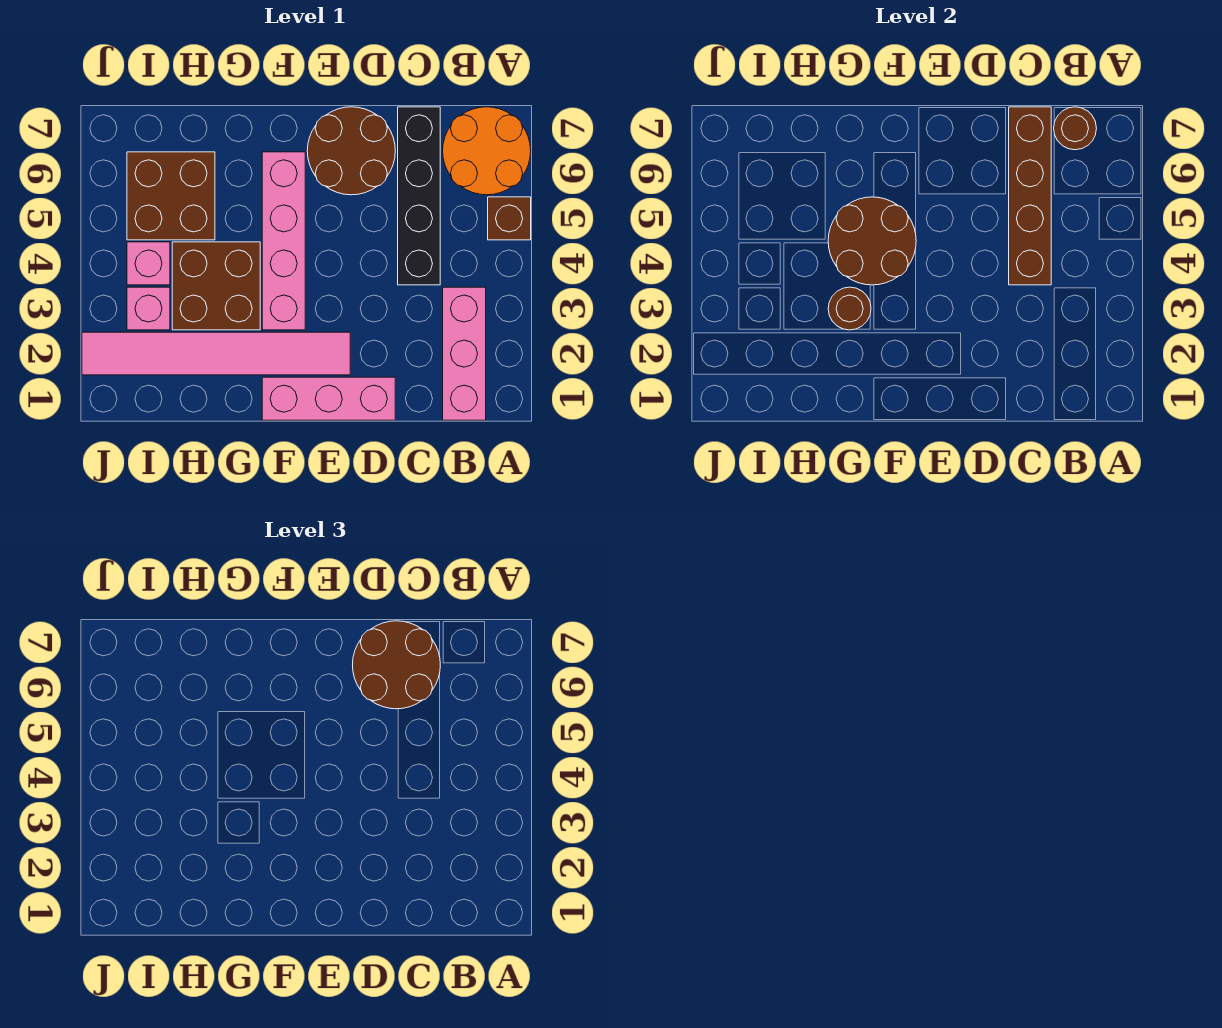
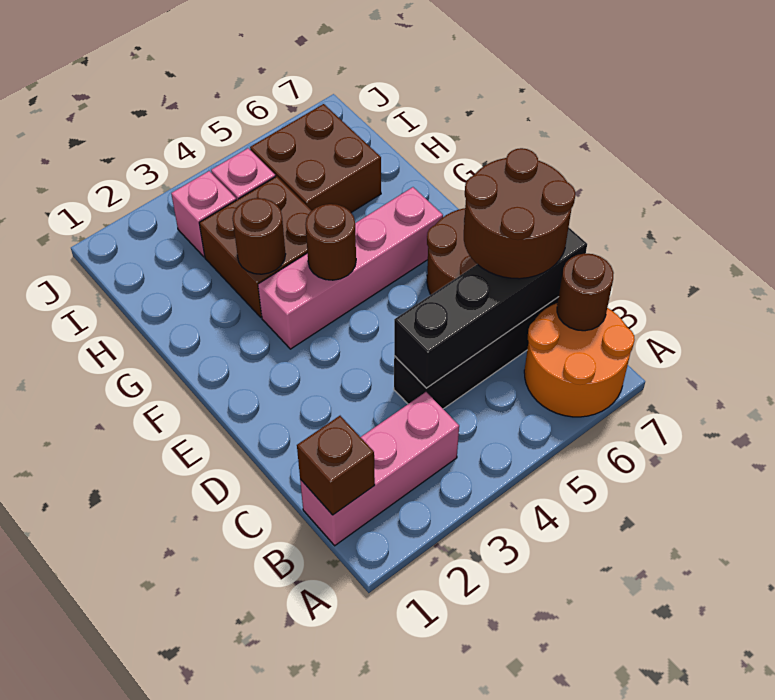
brown 1x1 brick [488,197,531,240] -> brown 1x1 brick moved to [297,416,375,515]
brown 1x4 brick [1009,107,1051,285] -> black 1x4 brick [394,228,587,388]
pink 1x3 brick [262,377,395,420] -> none
pink 1x6 tile [82,332,350,375] -> none
brown 2x2 round brick [828,197,916,285] -> brown 1x1 round brick [305,204,356,280]

